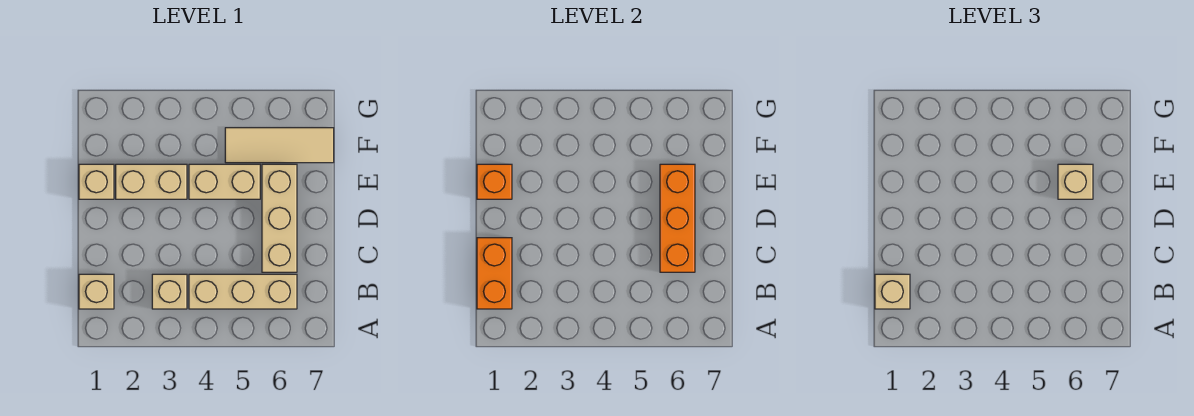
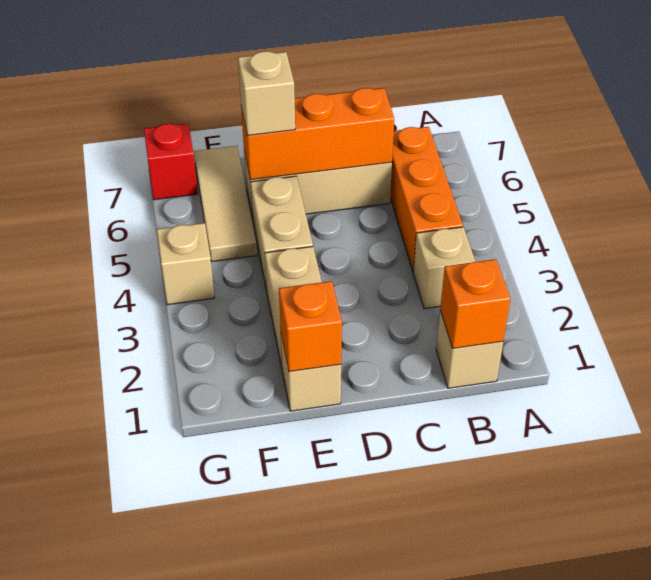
orange 1x2 brick [477,238,512,309] -> orange 1x1 brick [440,259,510,348]
tan 1x1 brick [875,274,910,309] -> tan 1x1 brick moved to [157,223,214,305]
tan 1x3 brick [189,274,297,309] -> orange 1x3 brick [390,127,463,271]
none -> red 1x1 brick [144,123,198,200]

